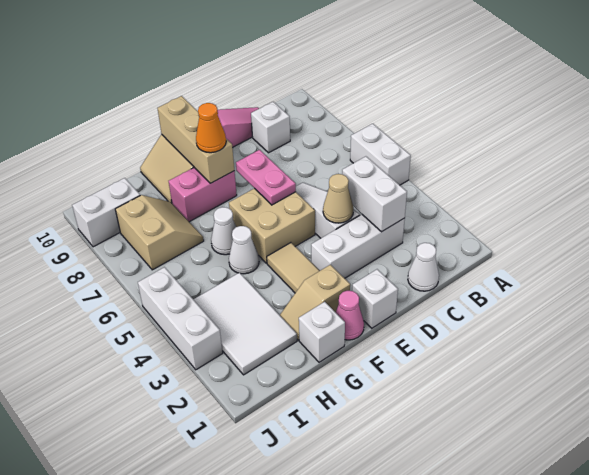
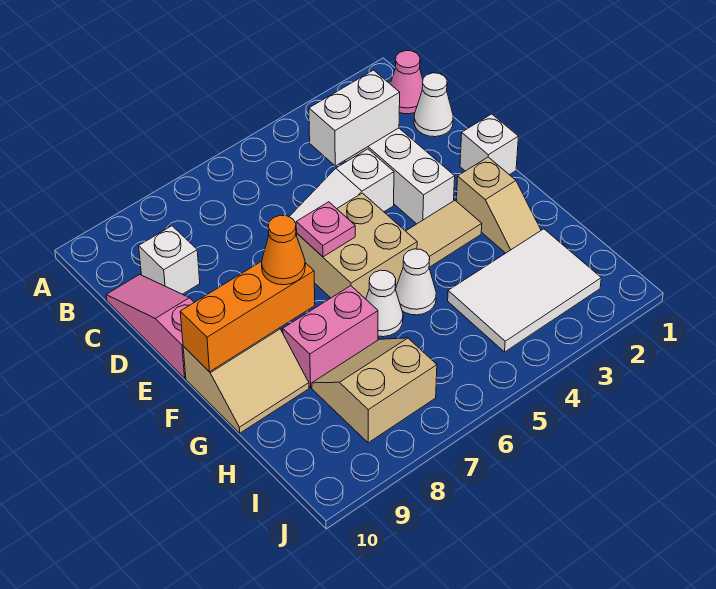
white 1x2 brick [350,124,411,185] -> none
tan 1x1 cone [323,174,354,223] -> none
pink 1x2 plate [236,150,296,205] -> pink 1x1 plate [296,202,355,257]
pink 1x1 cone [336,291,364,340] -> pink 1x1 cone moved to [391,51,423,114]
pink 1x2 brick [169,168,237,222] -> pink 1x2 brick turned to [283,286,378,387]
tan 1x3 brick [157,96,234,183] -> orange 1x3 brick [180,261,315,372]
white 1x1 brick [299,302,345,362] -> none
white 1x2 brick [72,178,140,247] -> none
white 1x3 brick [138,267,223,370] -> none

